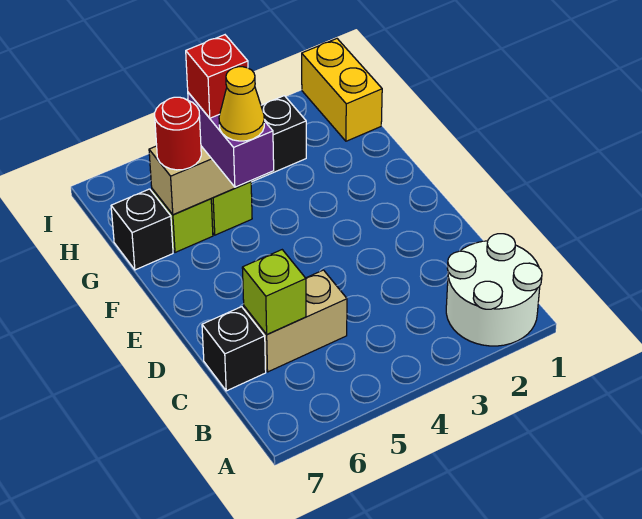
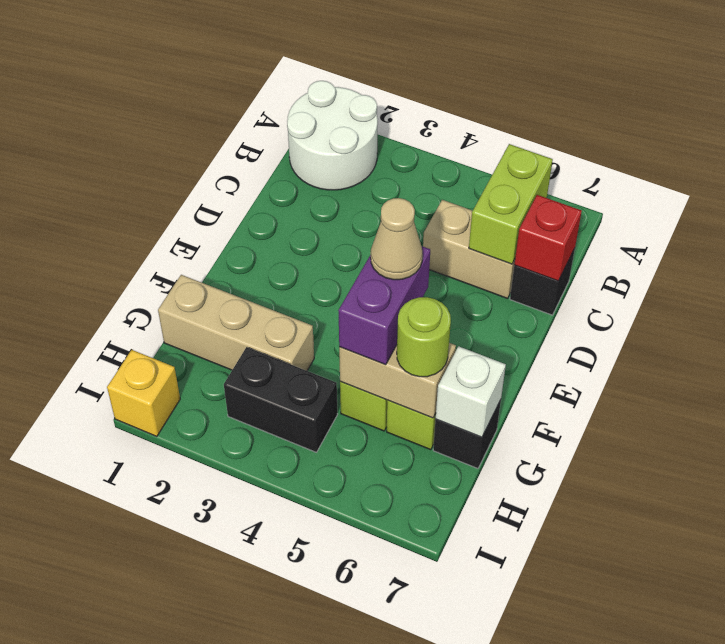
lime 1x1 brick [242,250,306,334] -> lime 1x2 brick [469,144,553,264]
yellow 1x1 cone [219,67,264,141] -> tan 1x1 cone [371,198,423,280]
none -> tan 1x3 brick [158,275,314,371]
red 1x1 brick [186,35,248,118] -> red 1x1 brick moved to [514,195,582,281]
red 1x1 round brick [155,97,201,170] -> lime 1x1 round brick [397,297,451,377]
none -> white 1x1 brick [436,346,506,437]
yellow 1x2 brick [302,39,382,141] -> yellow 1x1 brick [107,350,180,436]

